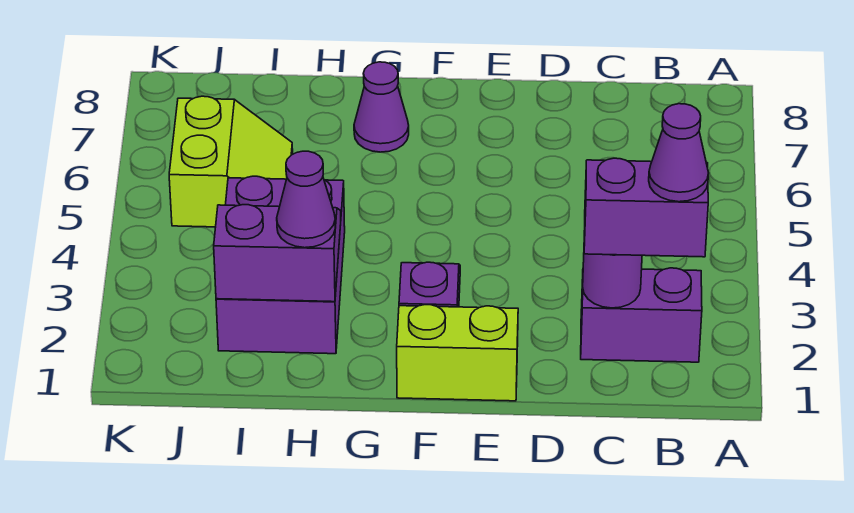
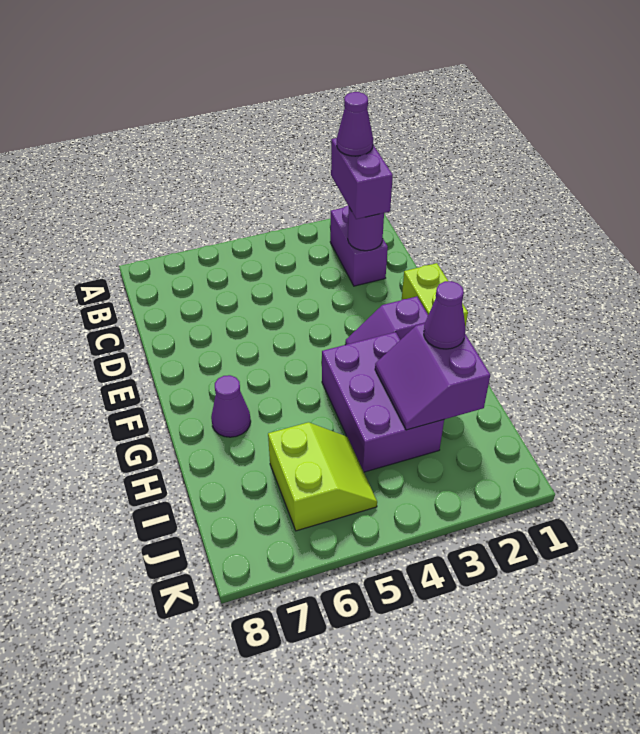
purple 2x3 brick [216,176,345,354] -> purple 2x3 brick turned to [322,332,444,472]
lime 2x2 slope [169,96,293,227] -> lime 2x2 slope turned to [268,422,377,531]

